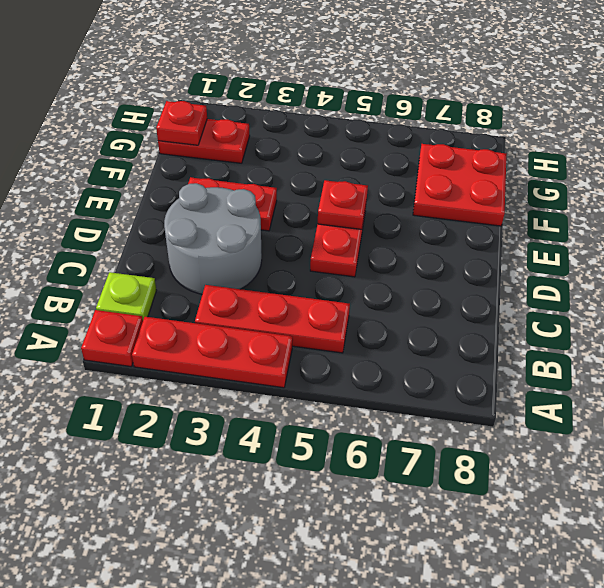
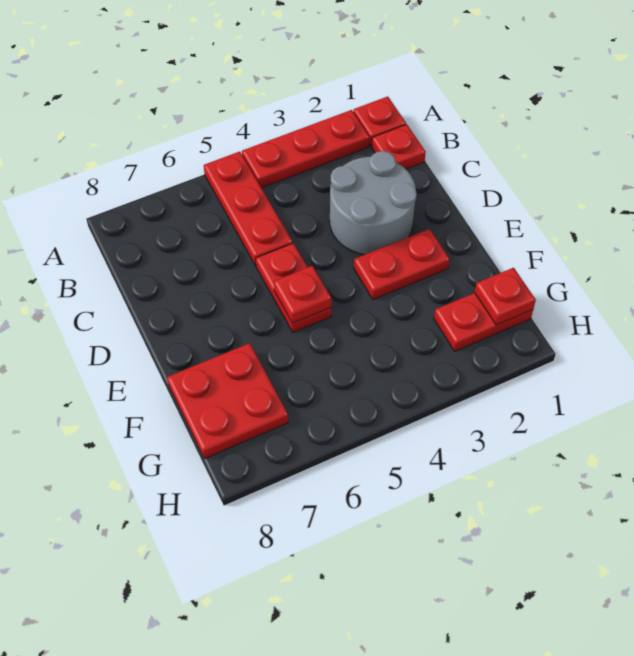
lime 1x1 plate [96,272,157,320] -> red 1x1 plate [372,124,426,169]
red 1x3 plate [195,285,350,353] -> red 1x3 plate turned to [204,152,293,266]

